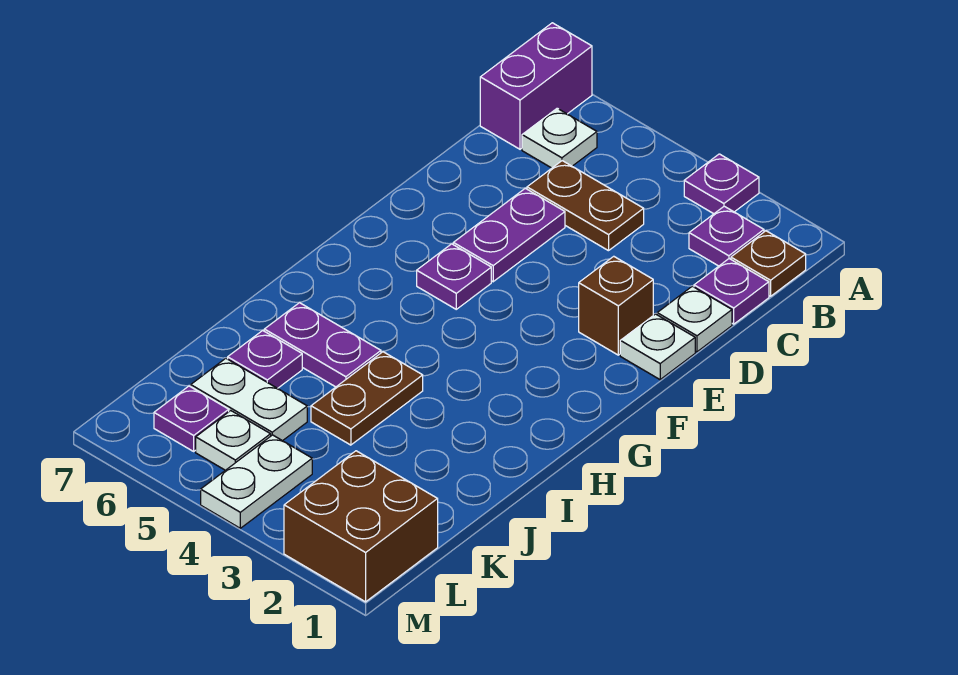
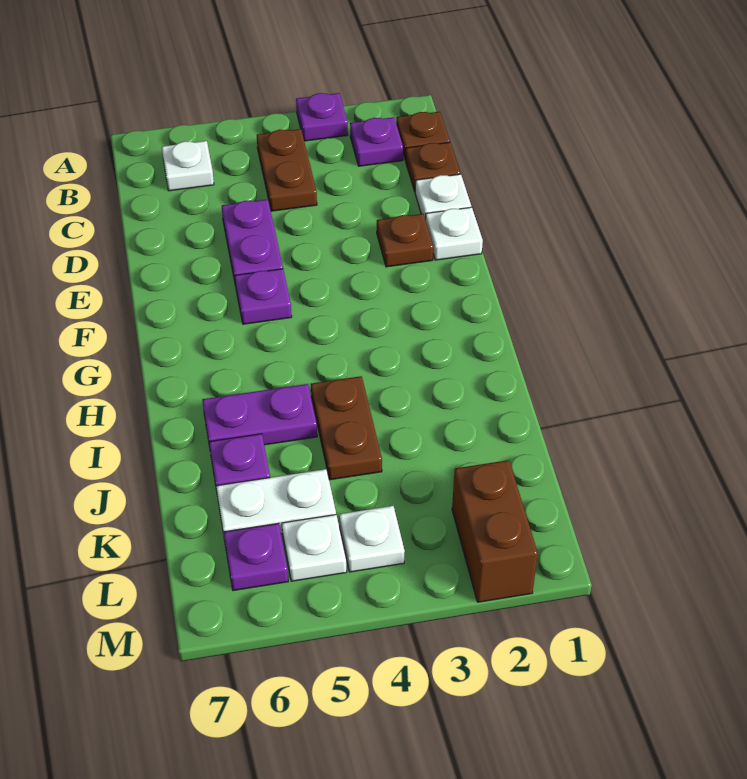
purple 1x2 brick [480,23,592,149] -> none
purple 1x1 plate [694,259,769,324] -> brown 1x1 plate [406,142,460,191]
brown 1x2 plate [527,161,644,251] -> brown 1x2 plate turned to [257,129,317,211]
brown 1x1 brick [579,256,653,355] -> brown 1x1 plate [377,214,433,267]
brown 2x2 brick [284,451,438,602] -> brown 1x2 brick [452,460,538,602]
white 1x2 plate [201,435,312,528] -> white 1x1 plate [339,506,405,572]

